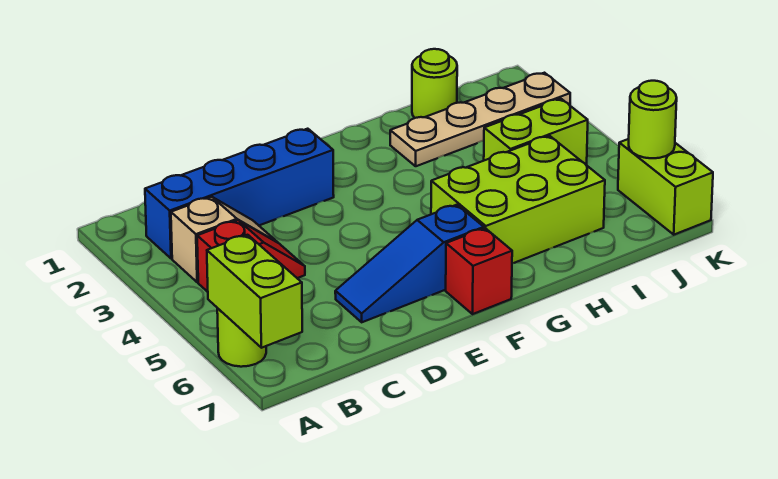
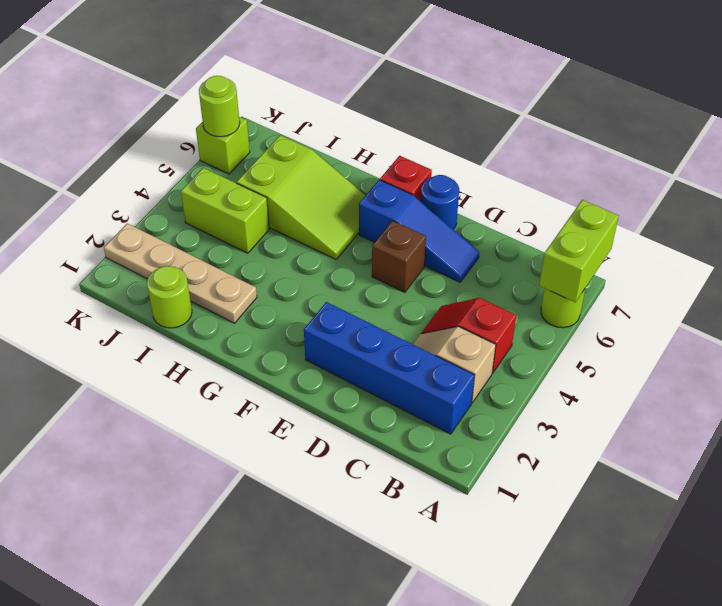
none -> brown 1x1 brick [372,221,426,292]
none -> blue 1x1 round brick [421,175,459,229]
lime 2x3 brick [431,136,605,264] -> lime 2x3 slope [237,135,366,259]
lime 1x2 brick [618,139,713,235] -> lime 1x1 brick [196,117,250,174]

